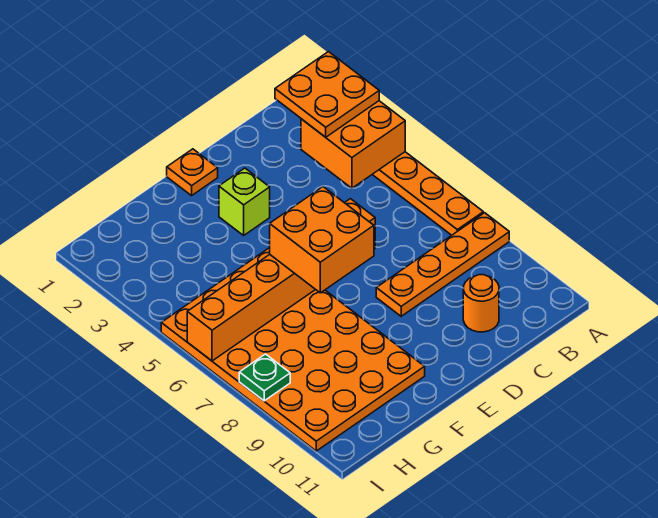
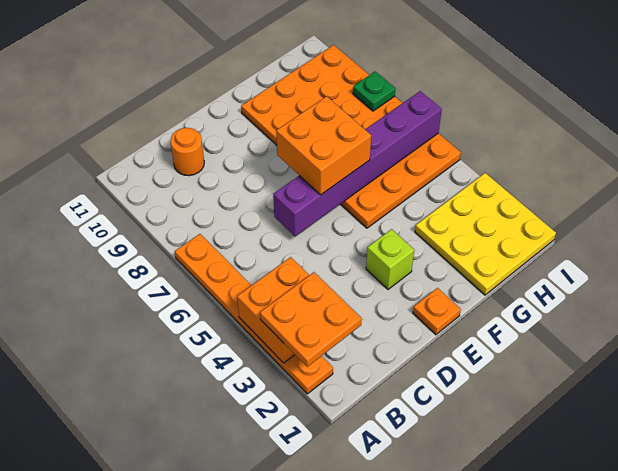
orange 1x4 plate [376,213,509,316] -> none
orange 1x6 brick [187,199,375,361] -> purple 1x6 brick [273,91,442,236]
none -> yellow 3x3 plate [415,173,556,295]

